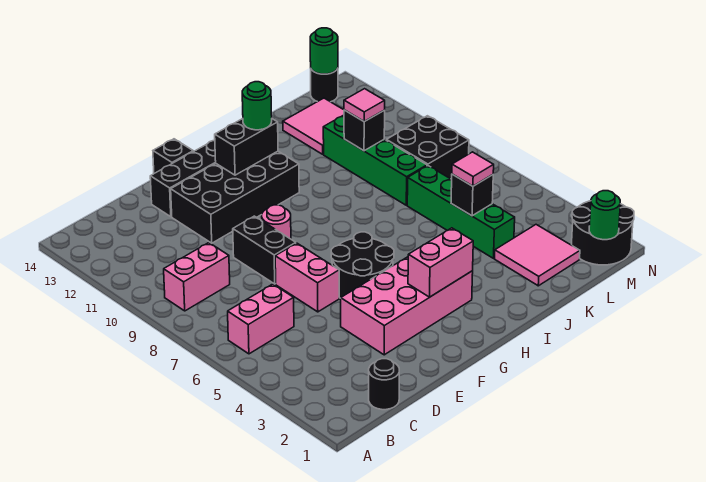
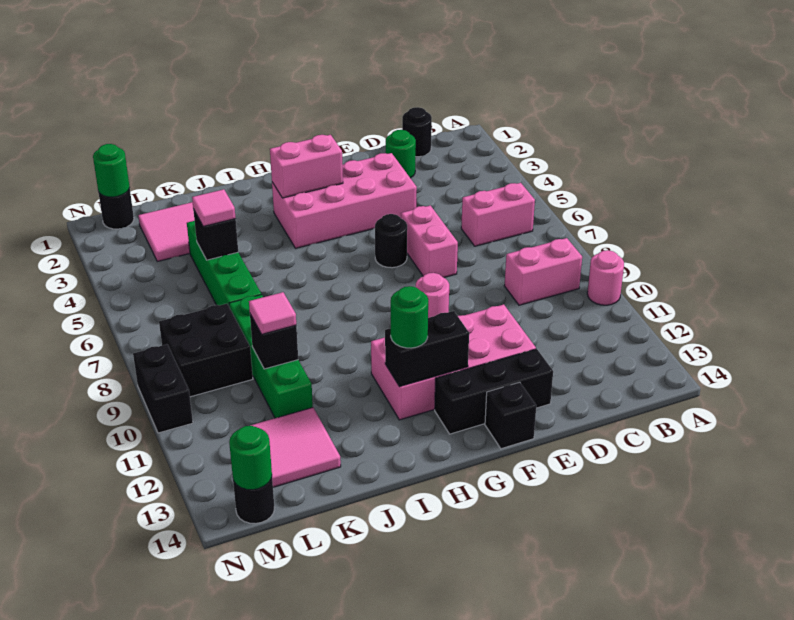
none -> pink 1x1 round brick [587,250,624,305]
none -> green 1x1 round brick [386,130,416,178]
black 1x2 brick [233,216,296,284] -> black 1x2 brick moved to [133,344,193,433]
black 2x4 brick [171,151,299,243] -> pink 2x4 brick [371,304,536,420]
black 2x2 round brick [331,232,394,298] -> black 1x1 round brick [375,214,407,268]
black 2x2 round brick [572,201,634,265] -> black 1x1 round brick [98,188,134,229]

